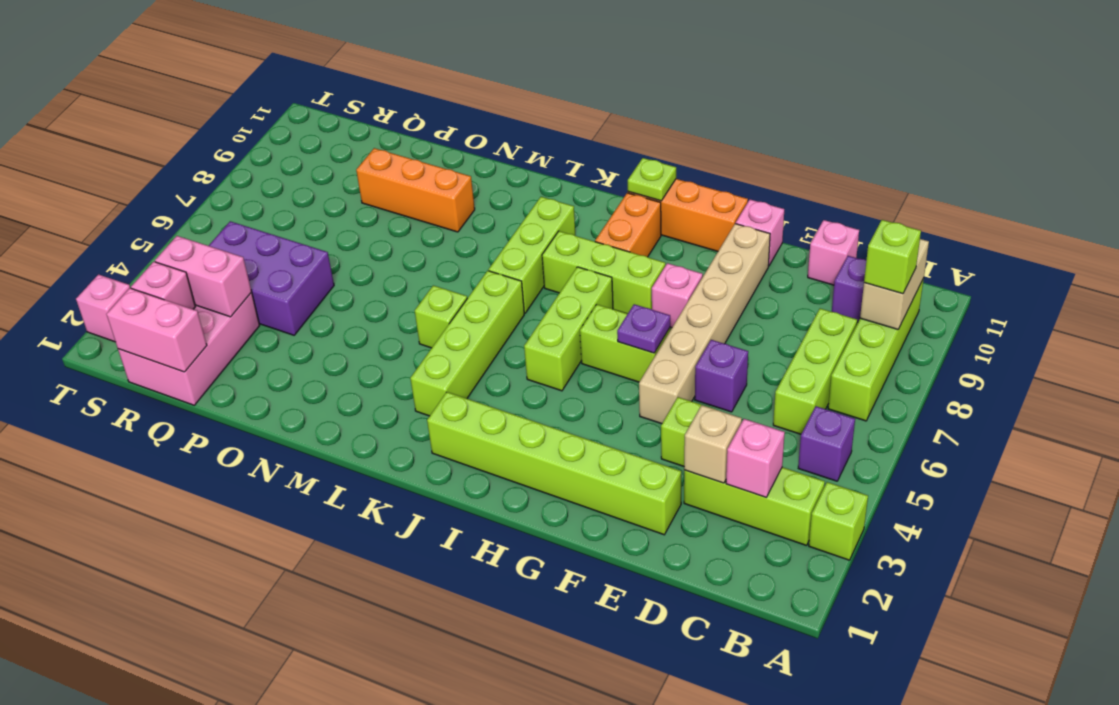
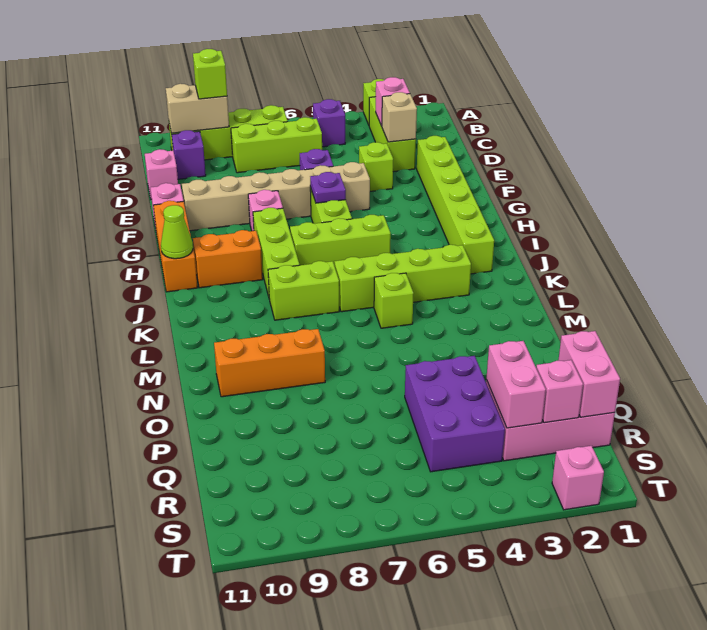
lime 1x1 plate [628,158,676,201] -> lime 1x1 cone [161,205,193,259]
lime 1x3 brick [488,197,575,313] -> lime 1x2 brick [268,261,339,320]
orange 1x3 brick [356,148,475,232] -> orange 1x3 brick turned to [214,329,325,397]

